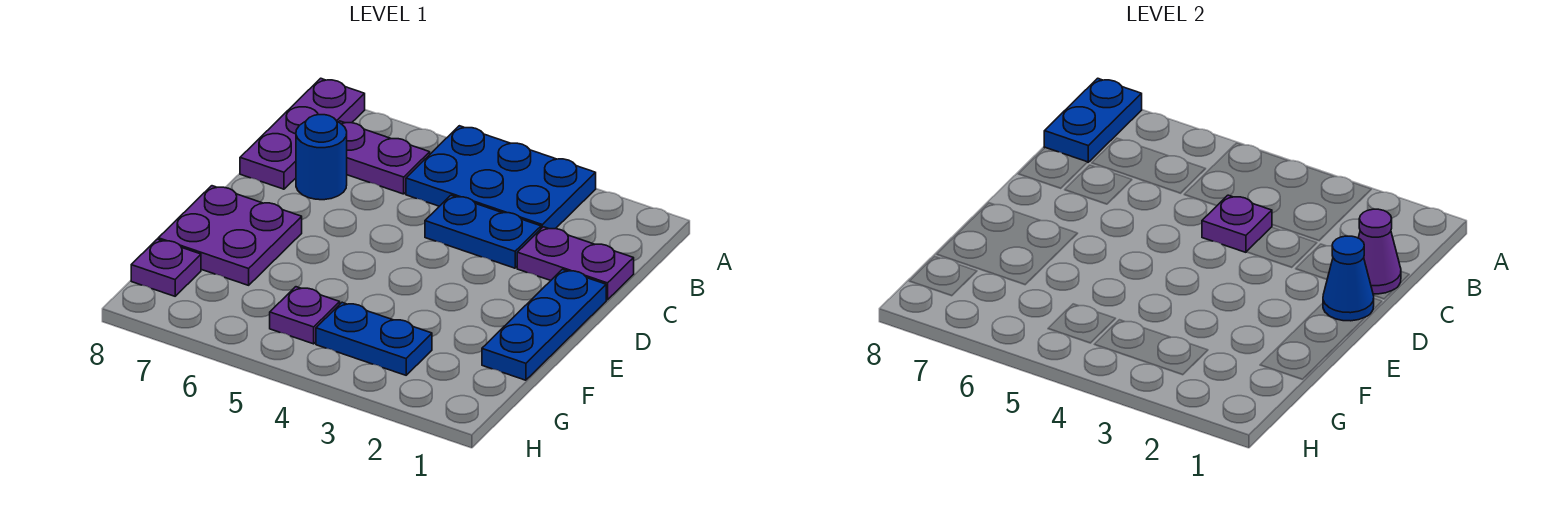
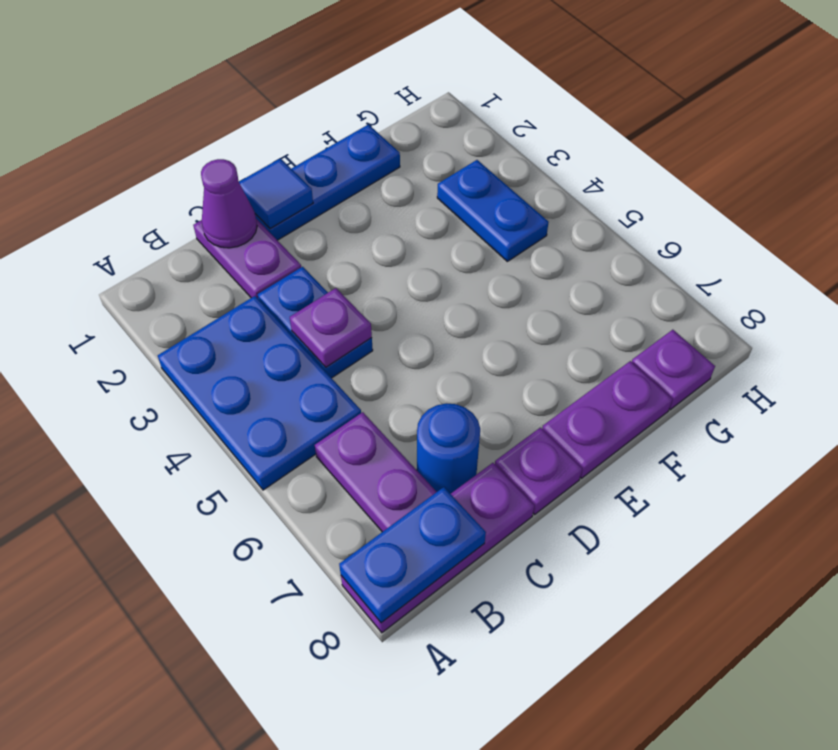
blue 1x1 cone [1323,236,1374,321] -> blue 1x1 tile [239,158,313,229]
purple 2x2 plate [158,186,302,285] -> purple 1x2 plate [542,361,672,478]
purple 1x1 plate [270,287,340,344] -> purple 1x1 plate moved to [495,428,582,514]

